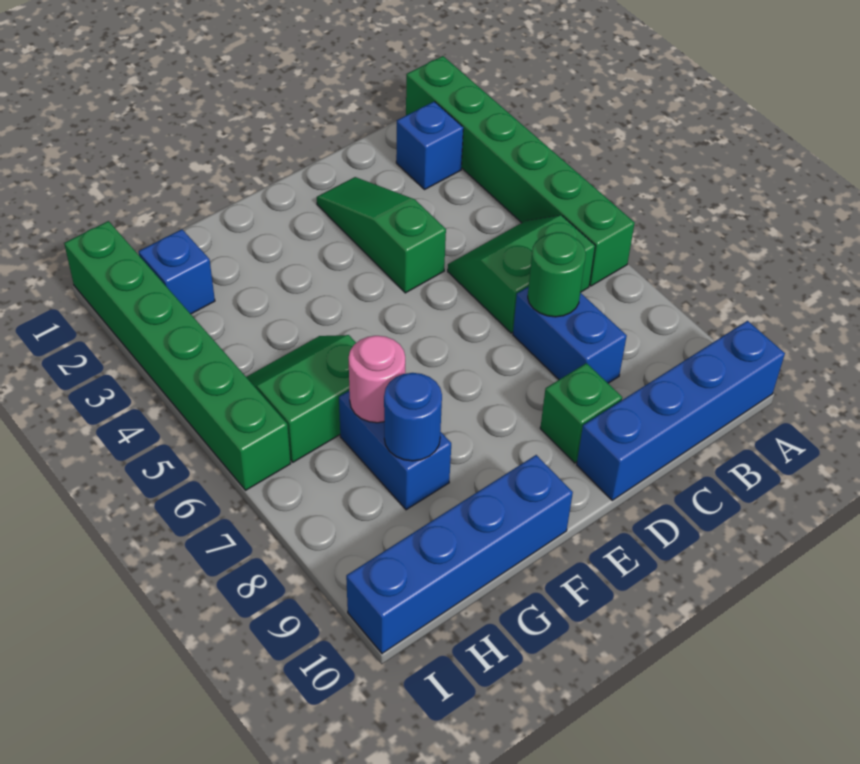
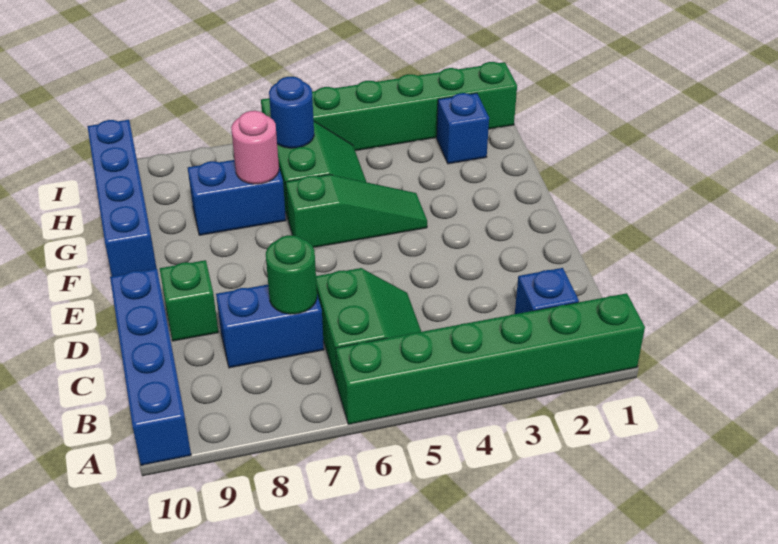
green 1x3 slope [317,177,446,293] -> green 1x3 slope moved to [286,175,427,248]
blue 1x1 round brick [384,373,442,461] -> blue 1x1 round brick moved to [269,77,314,148]

